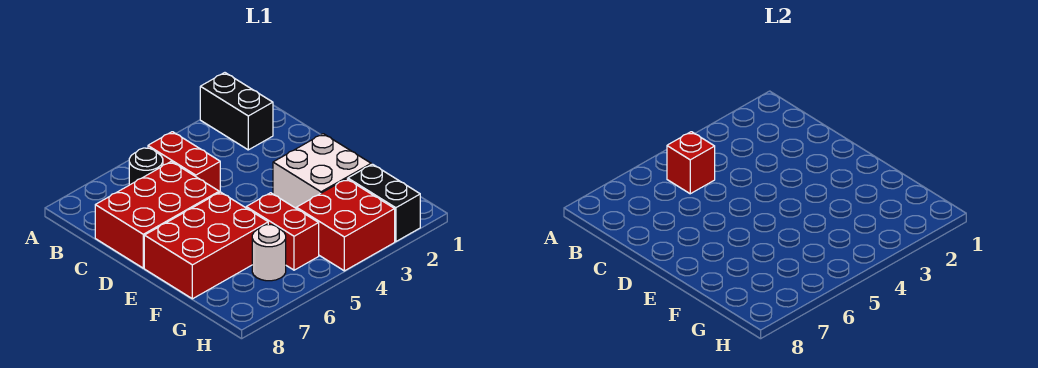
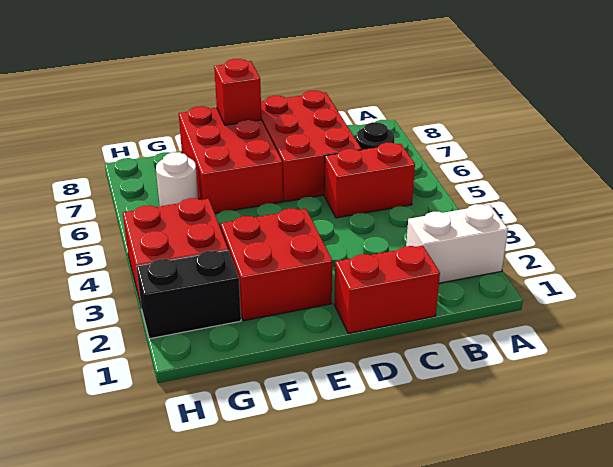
black 1x2 brick [200,73,273,150] -> white 1x2 brick [406,204,508,283]
red 1x1 brick [667,132,715,194] -> red 1x1 brick moved to [214,59,261,125]
white 2x2 brick [273,134,371,208] -> red 2x2 brick [221,209,332,321]
red 1x2 brick [246,193,319,270] -> red 1x2 brick moved to [334,246,440,333]

